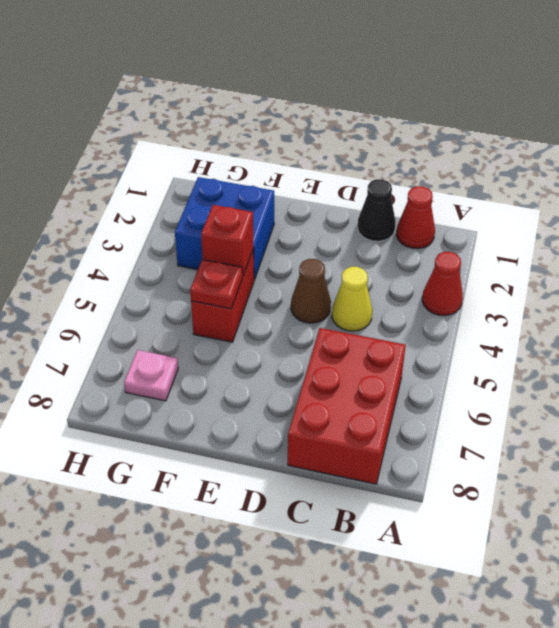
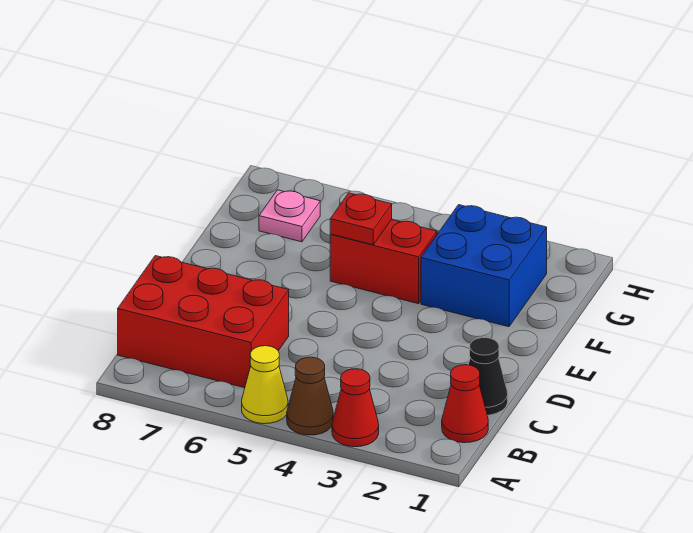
yellow 1x1 cone [332,267,372,331] -> yellow 1x1 cone moved to [242,346,288,424]
brown 1x1 cone [291,259,331,323] -> brown 1x1 cone moved to [287,357,333,435]
red 1x1 brick [201,205,253,277] -> none

